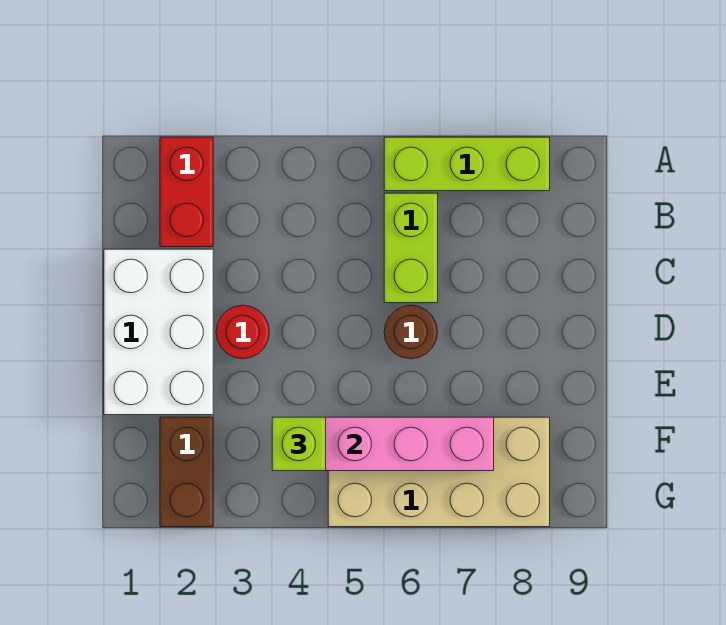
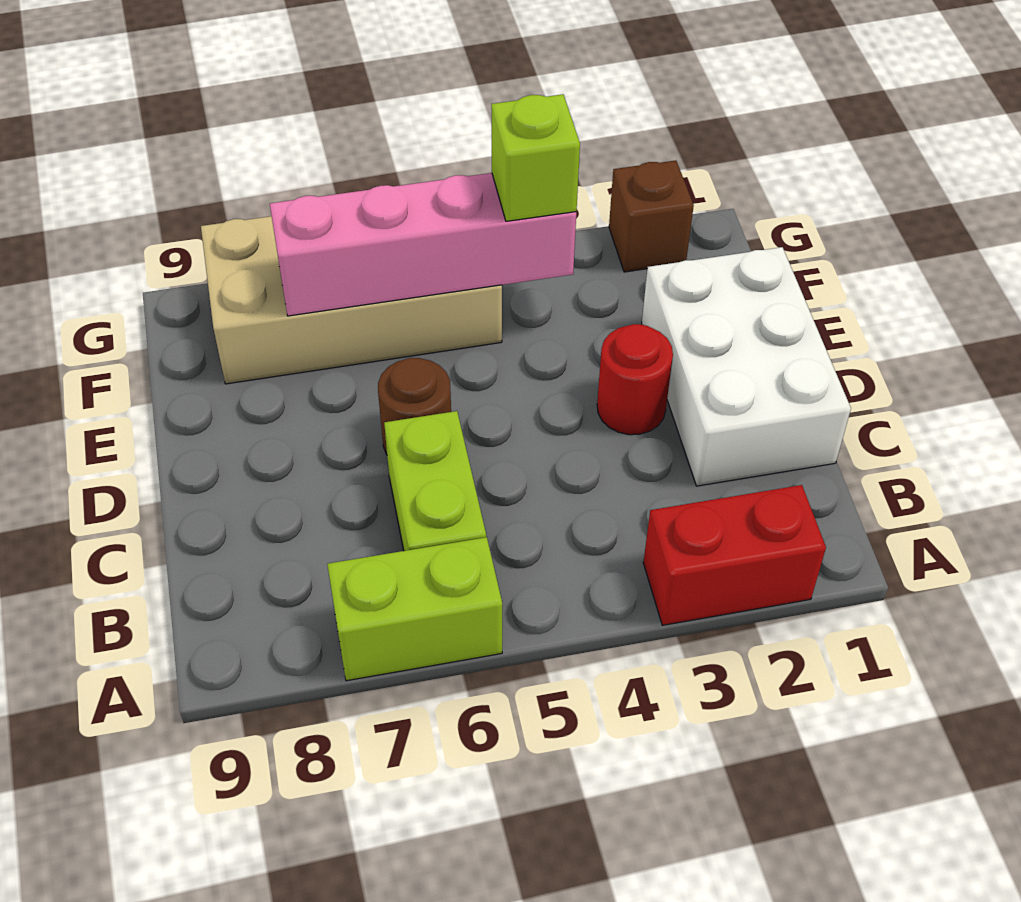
red 1x2 brick [160,137,213,247] -> red 1x2 brick turned to [643,485,826,625]
lime 1x3 brick [384,137,550,191] -> lime 1x2 brick [327,537,502,681]
brown 1x2 brick [160,417,213,527] -> brown 1x1 brick [609,161,694,272]

